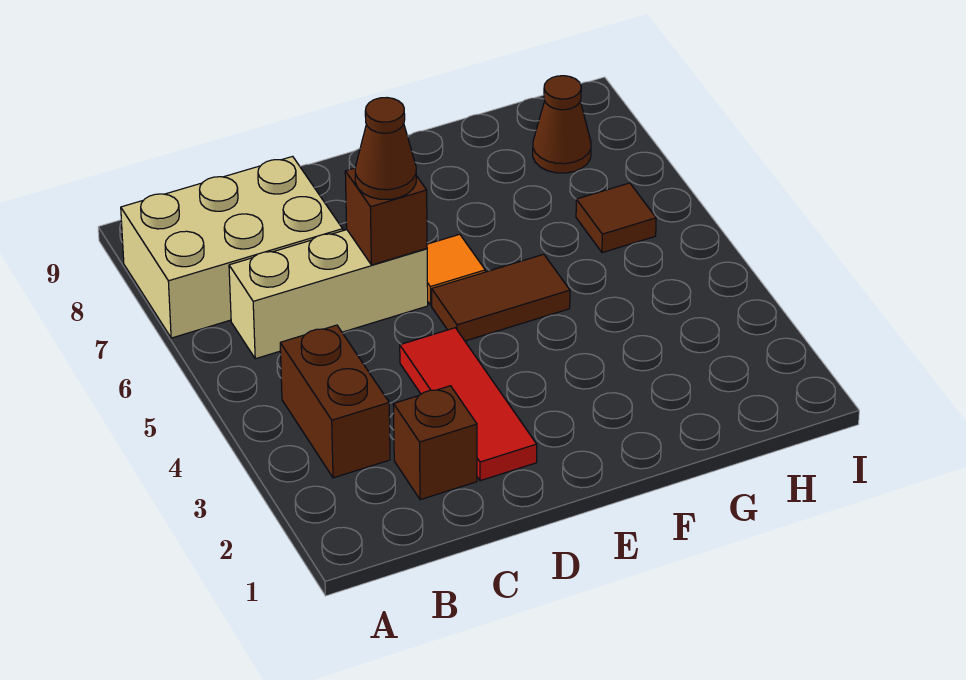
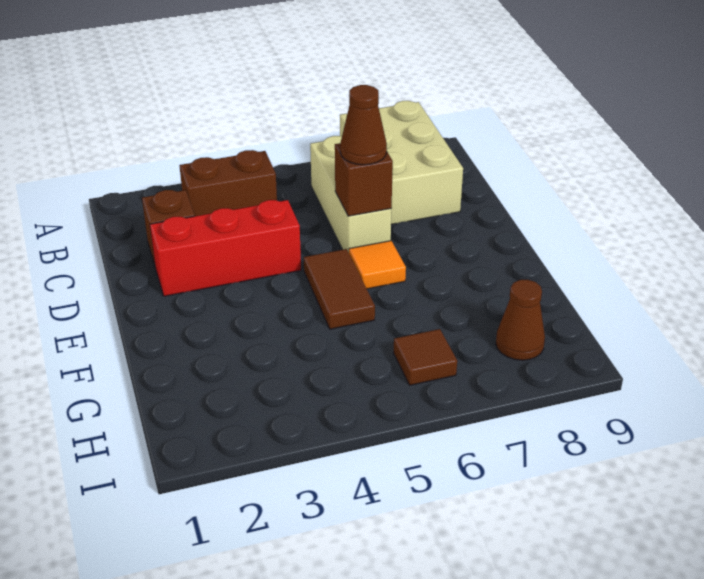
red 1x3 tile [400,328,537,481] -> red 1x3 brick [150,200,301,296]

